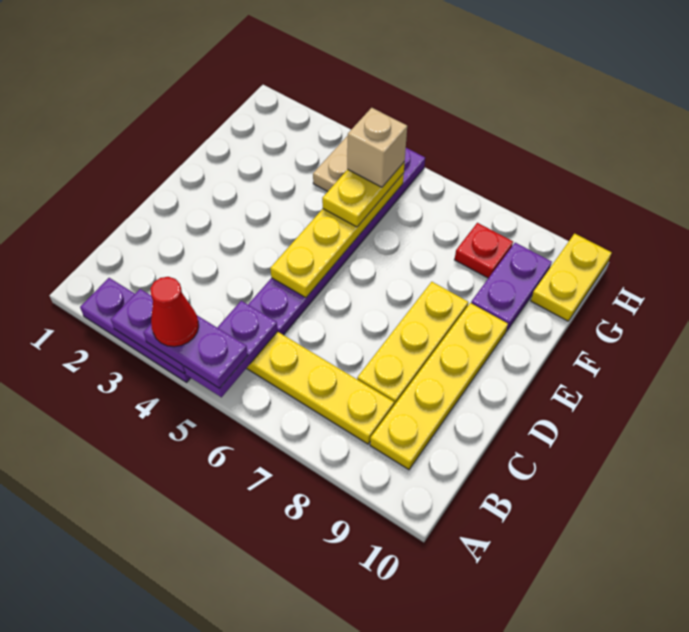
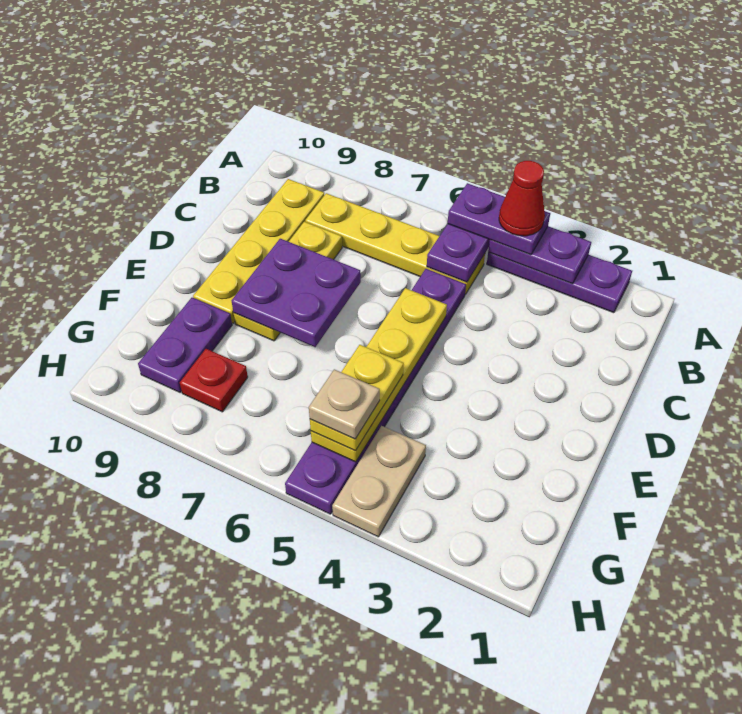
none -> purple 2x2 plate [232,239,361,347]
tan 1x1 brick [347,108,407,187] -> tan 1x1 plate [309,369,380,439]
yellow 1x2 plate [531,234,612,321] -> none

